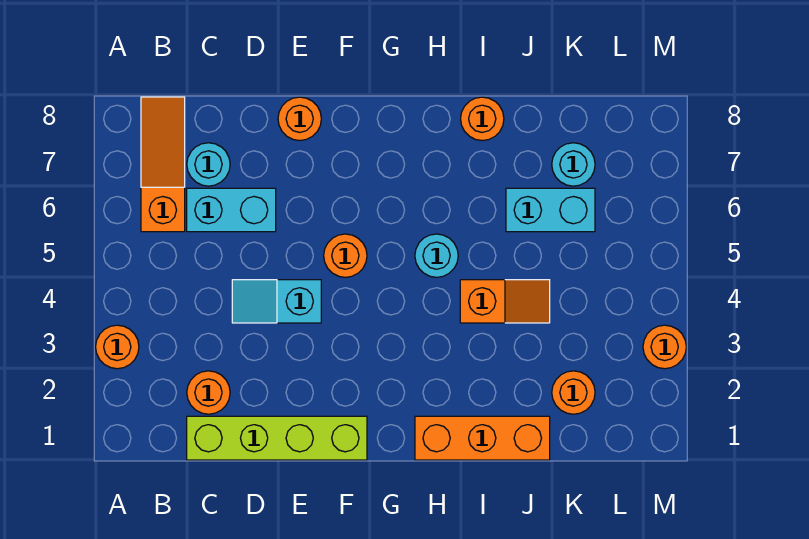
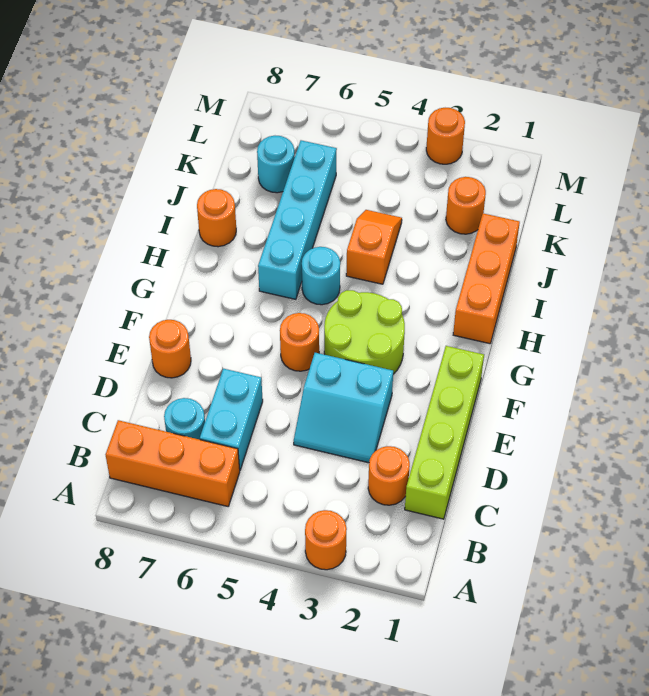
orange 1x3 slope [141,97,185,232] -> orange 1x3 brick [106,420,240,506]
cyan 1x2 slope [232,280,321,323] -> cyan 2x2 slope [294,353,393,463]
none -> lime 2x2 round brick [324,290,405,374]
cyan 1x2 brick [506,188,595,232] -> cyan 1x4 brick [258,140,337,299]

